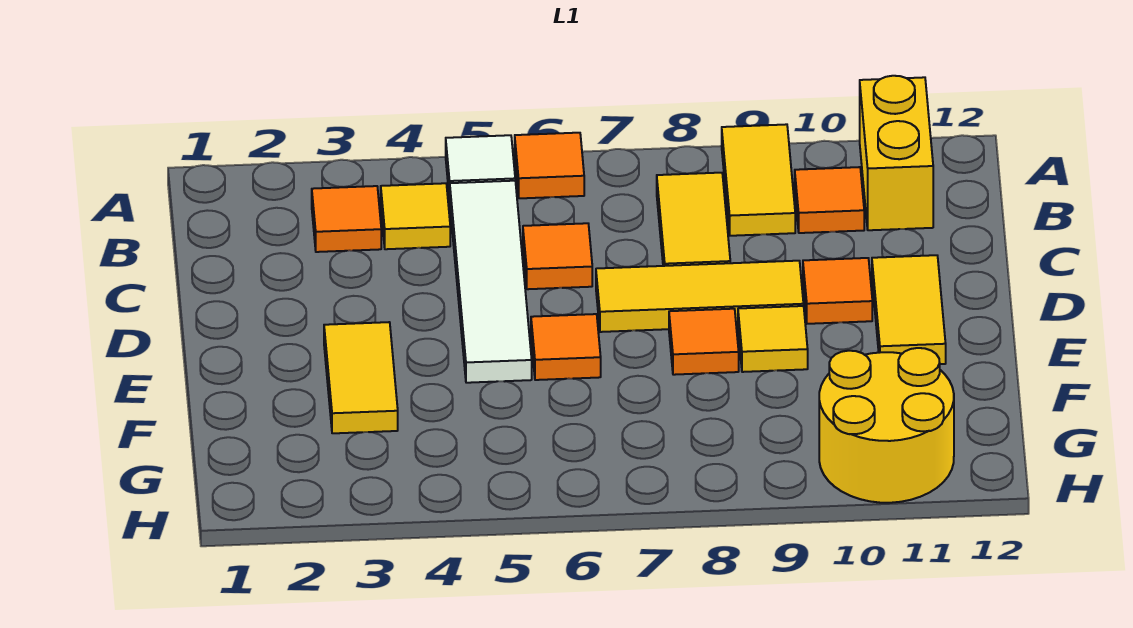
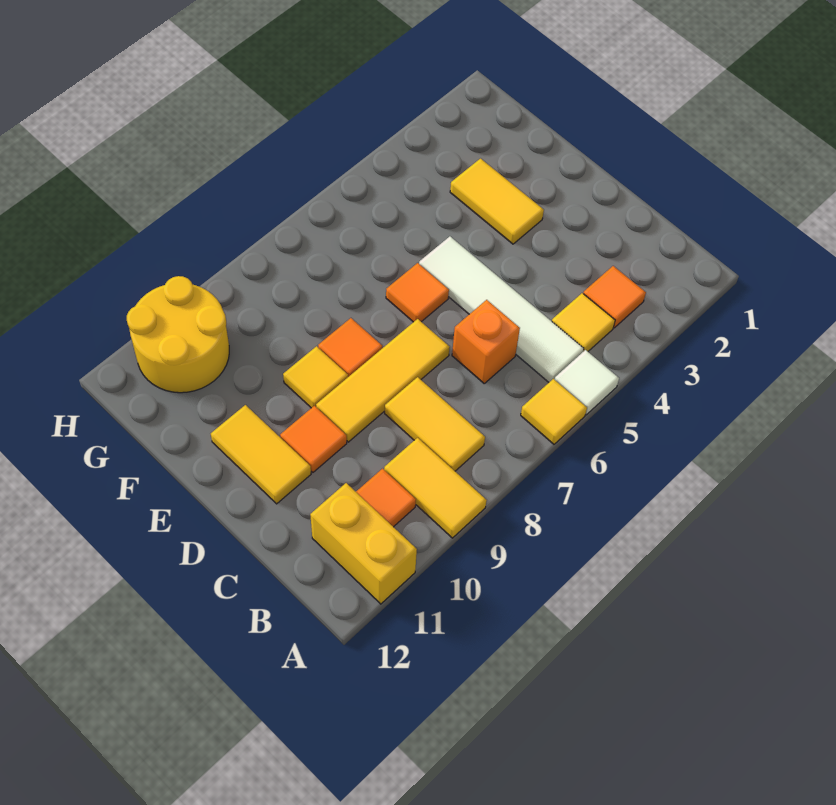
orange 1x1 tile [515,133,584,198] -> yellow 1x1 tile [521,379,587,444]
orange 1x1 tile [523,223,592,289] -> orange 1x1 brick [452,300,520,383]

